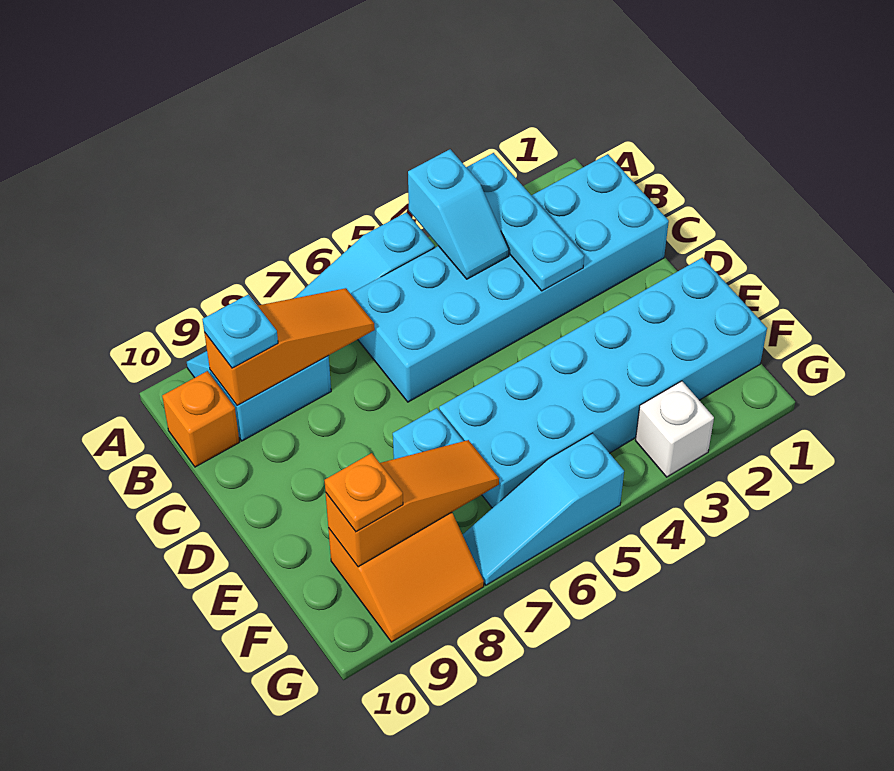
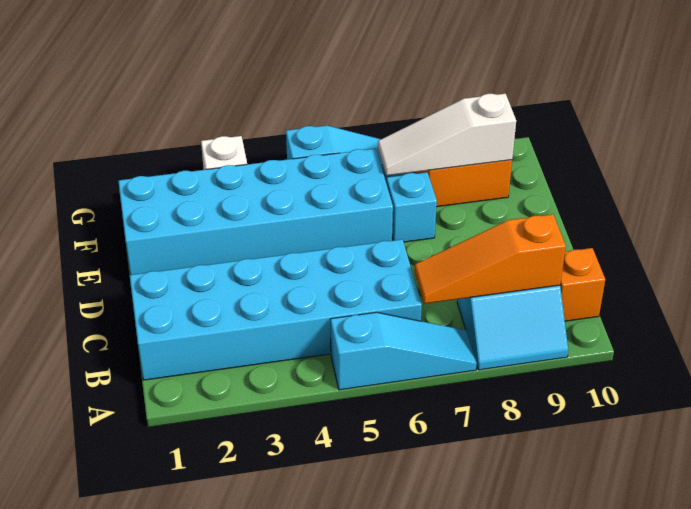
cyan 1x3 plate [466,153,584,291] -> none
cyan 1x2 slope [408,149,509,279] -> none
cyan 1x1 plate [202,294,278,368] -> none
orange 1x3 slope [326,440,499,567] -> white 1x3 slope [378,94,516,175]
orange 1x1 plate [324,453,403,532] -> none

